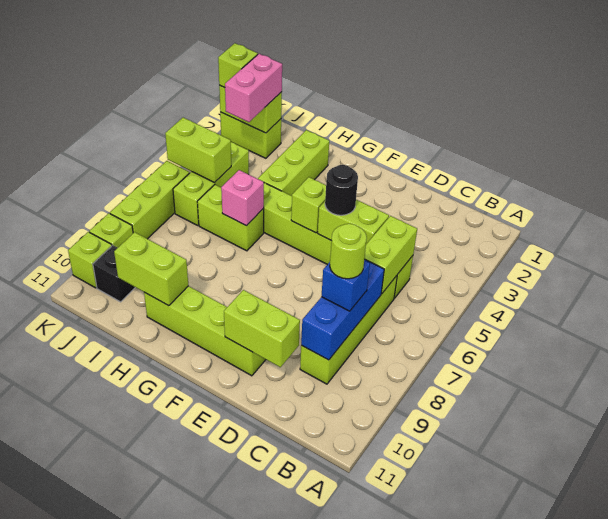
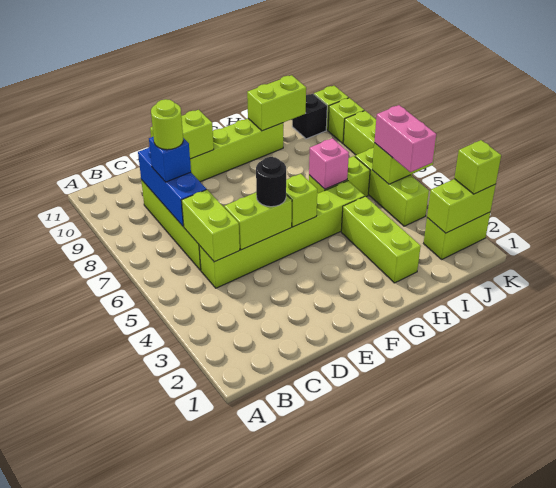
pink 1x2 brick [225,54,282,122] -> pink 1x2 brick moved to [374,105,436,172]

